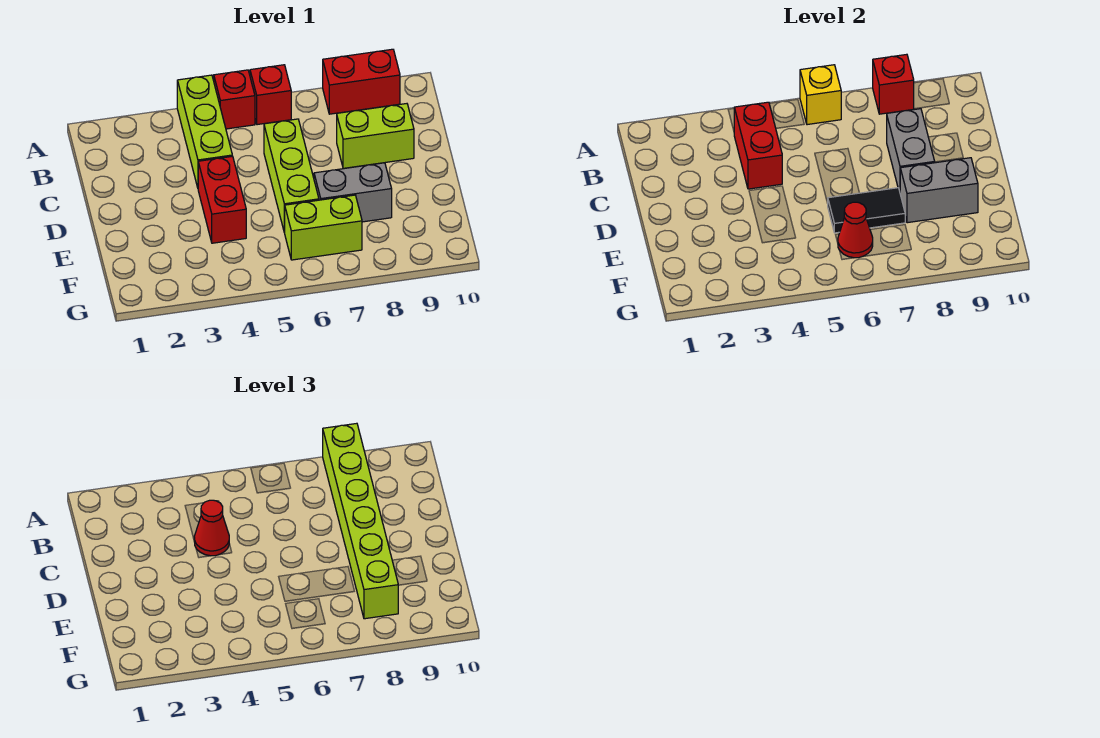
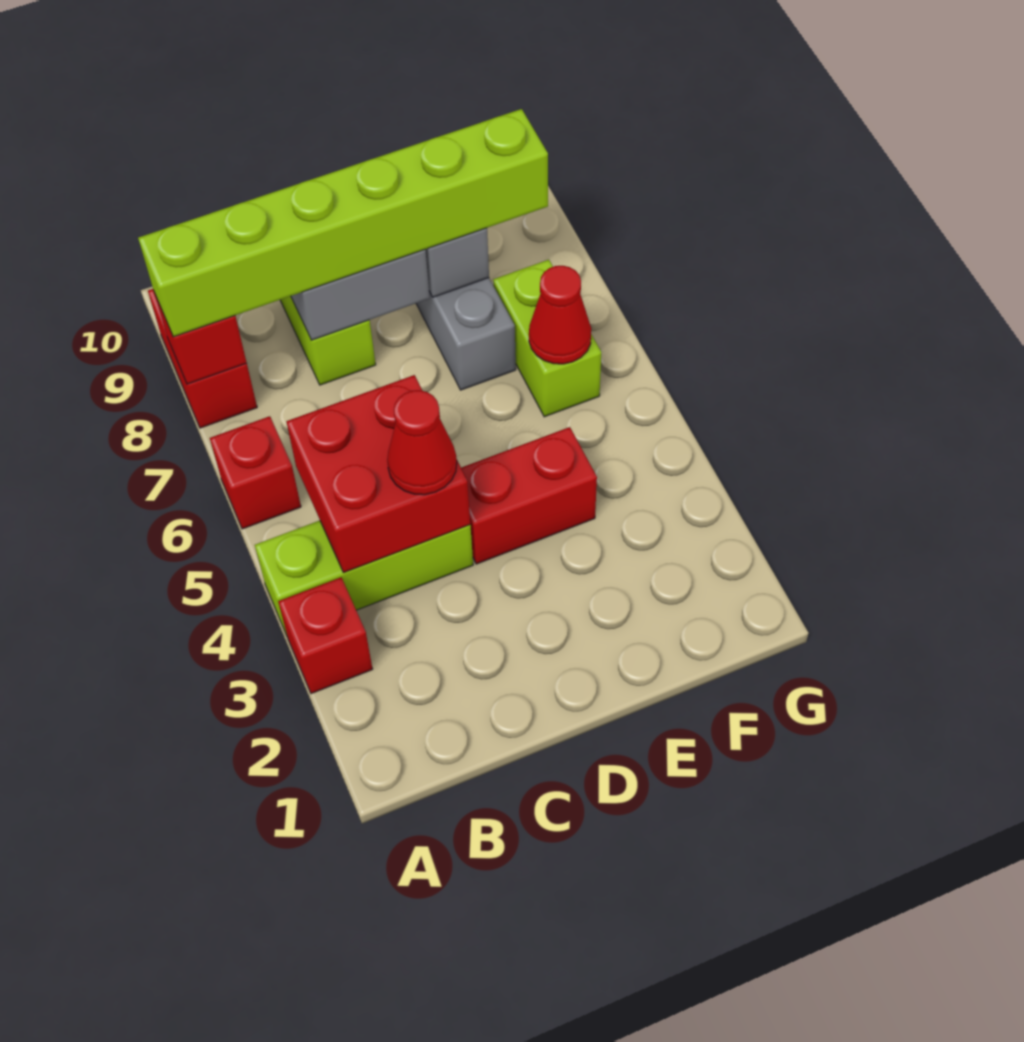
red 1x1 brick [214,70,255,129] -> red 1x1 brick moved to [278,577,372,694]
yellow 1x1 brick [800,65,841,125] -> none
red 1x2 brick [734,102,782,189] -> red 2x2 brick [286,375,470,573]
lime 1x3 brick [264,119,319,233] -> none
black 1x2 tile [828,188,905,233] -> none

